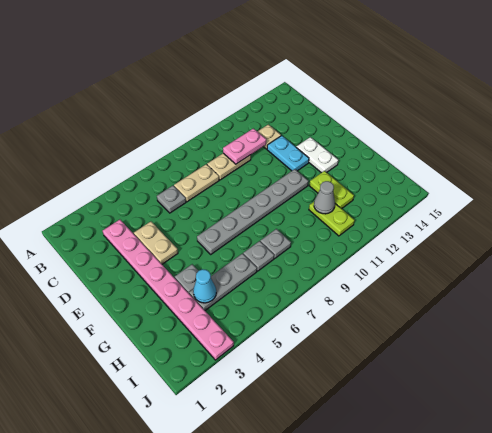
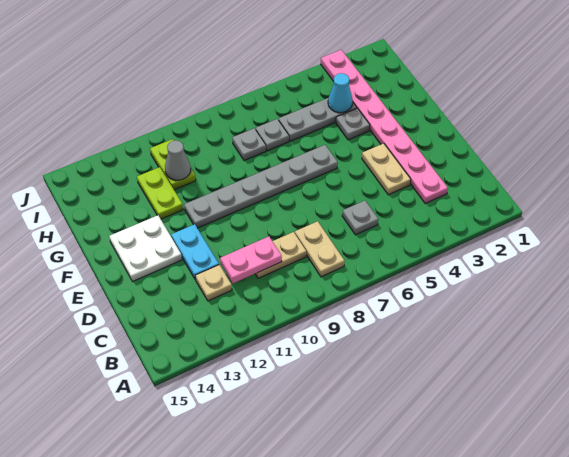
tan 1x2 plate [174,164,219,202] -> tan 1x2 plate turned to [295,221,344,277]
white 1x2 plate [296,137,338,173] -> white 2x2 plate [109,215,182,282]

